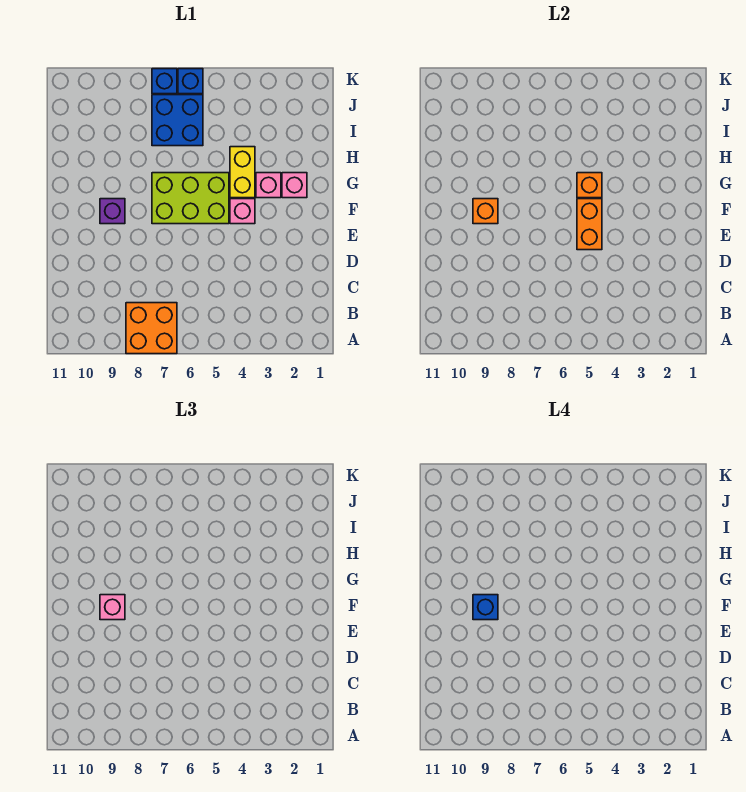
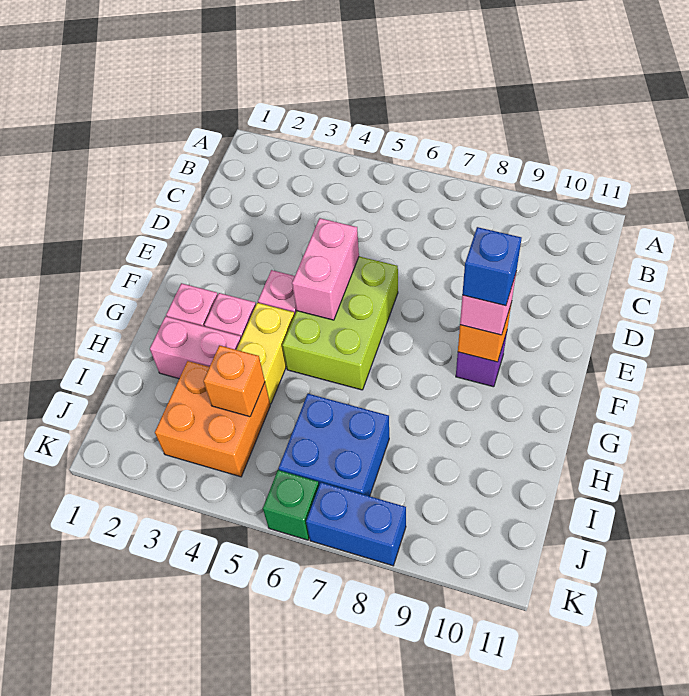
orange 2x2 brick [126,303,177,354] -> orange 2x2 brick moved to [155,361,270,477]
orange 1x2 brick [577,199,602,250] -> pink 1x2 brick [292,218,359,320]
lime 2x3 brick [152,173,229,224] -> lime 2x3 brick turned to [282,256,398,390]
orange 1x1 brick [577,173,602,198] -> orange 1x1 brick moved to [203,345,265,417]
none -> pink 1x2 brick [150,316,241,379]
blue 1x1 brick [178,69,203,94] -> green 1x1 brick [263,470,319,540]
blue 1x1 brick [152,69,177,94] -> blue 1x2 brick [306,482,406,566]

